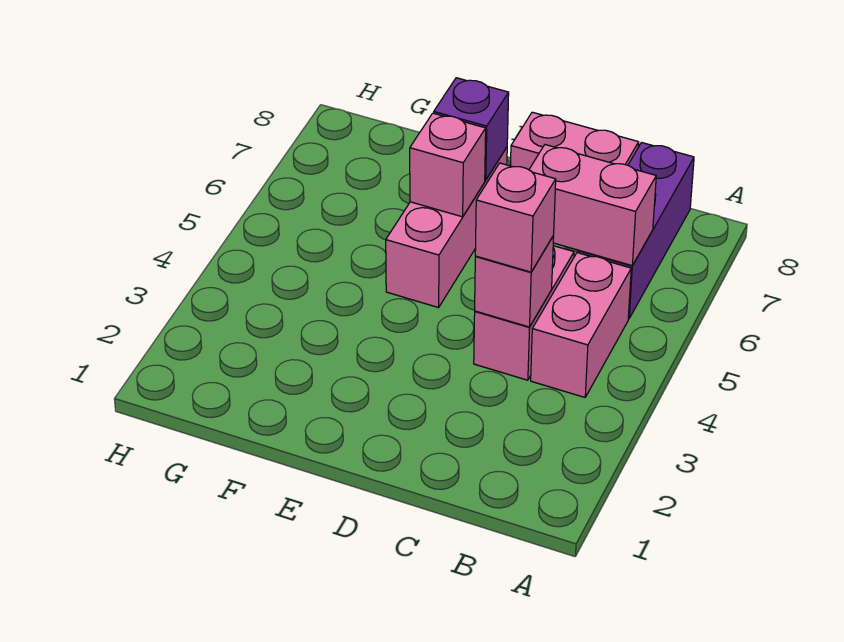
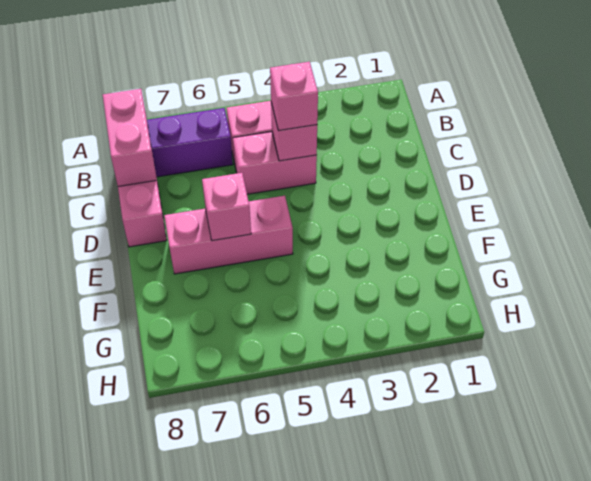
pink 1x2 brick [529,145,656,266] -> pink 1x2 brick moved to [103,89,156,186]
purple 1x1 brick [434,78,509,180] -> none

